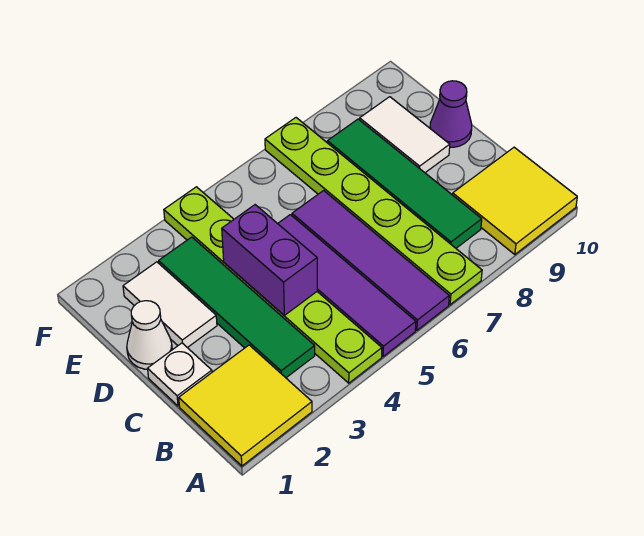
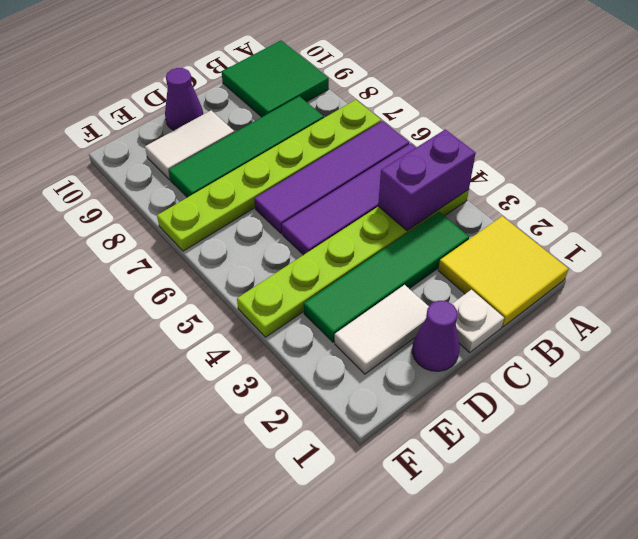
yellow 2x2 tile [453,147,577,255] -> green 2x2 tile [222,40,329,117]
purple 1x2 brick [222,205,317,315] -> purple 1x2 brick moved to [378,129,476,231]
white 1x1 cone [127,301,172,369] -> purple 1x1 cone [412,301,459,371]

